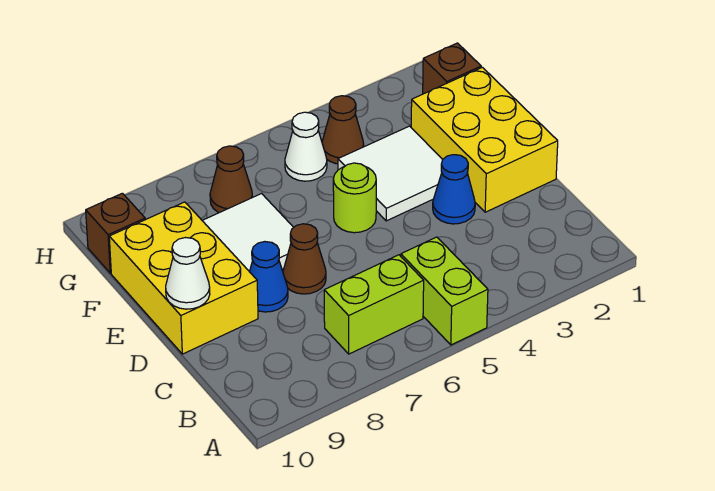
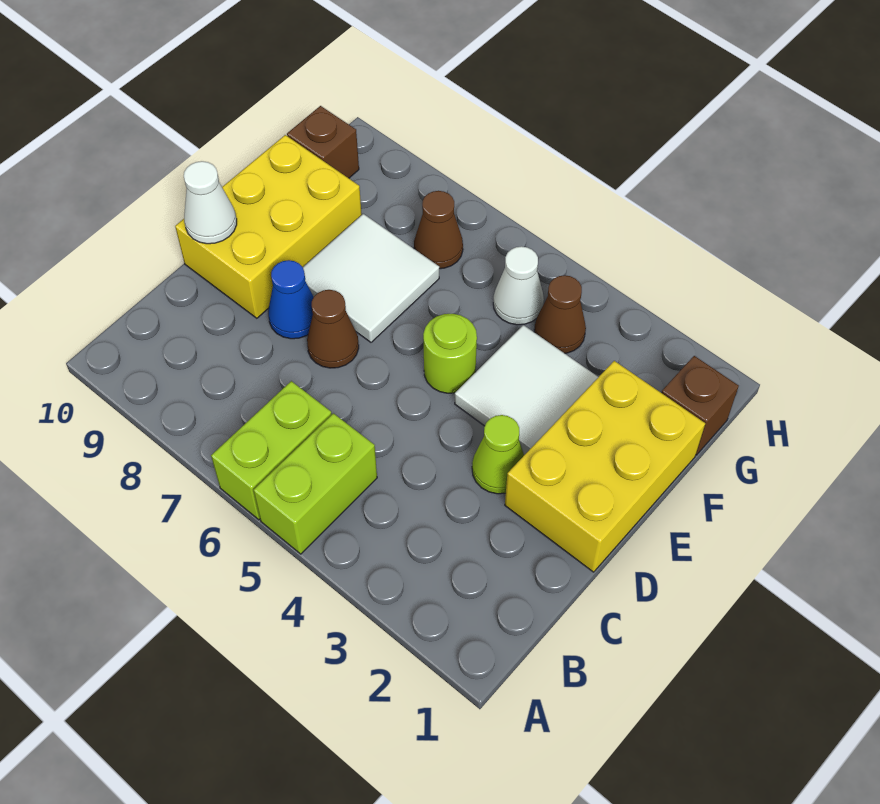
lime 1x2 brick [324,255,424,354] -> lime 1x2 brick turned to [211,381,332,520]
blue 1x1 cone [433,155,475,224] -> lime 1x1 cone [472,415,524,494]

